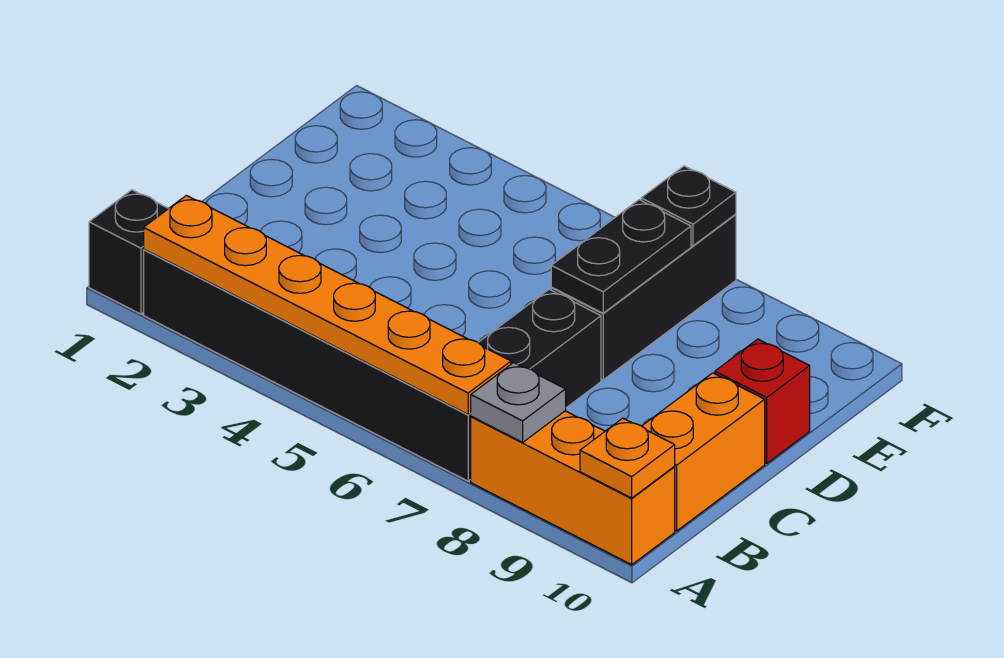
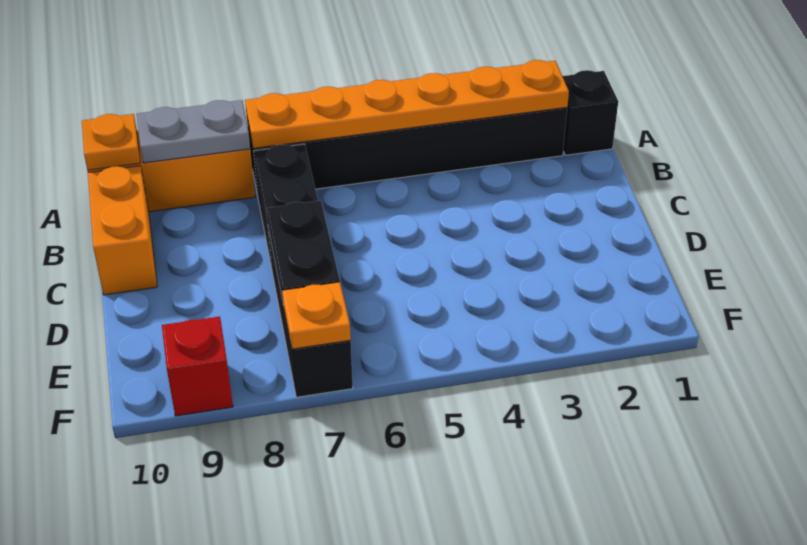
grey 1x1 plate [471,363,566,442] -> grey 1x2 plate [137,100,250,163]
red 1x1 brick [715,339,810,463] -> red 1x1 brick moved to [162,316,233,416]
black 1x1 plate [641,166,736,246] -> orange 1x1 plate [282,282,351,349]

